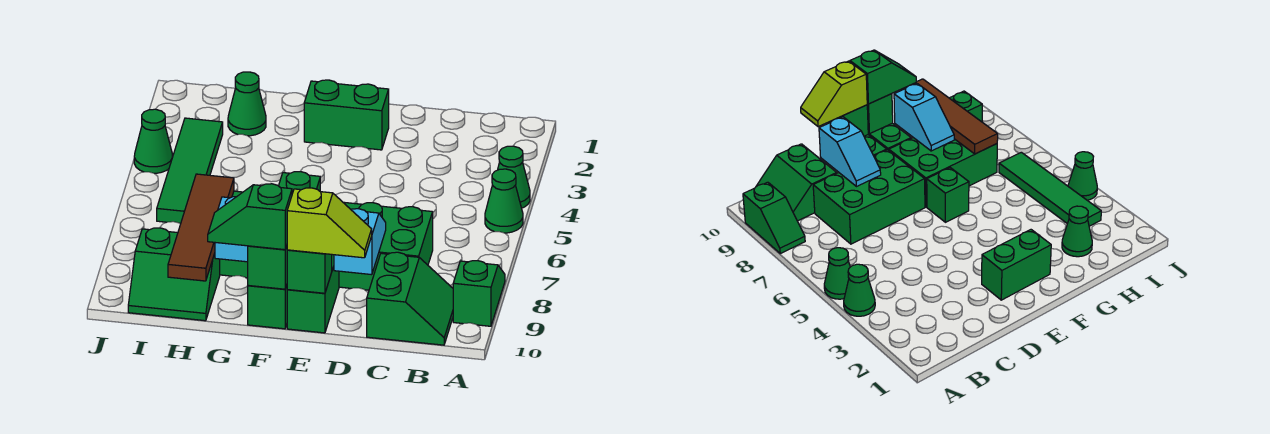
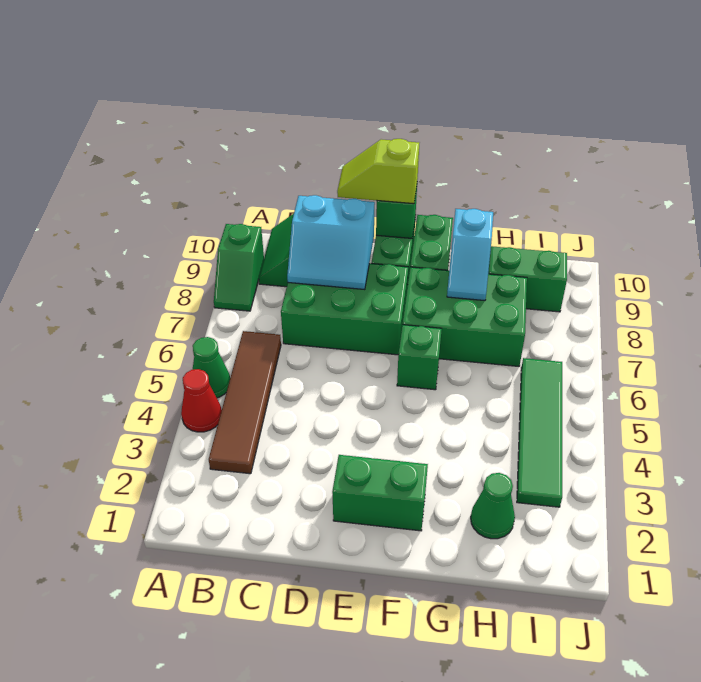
green 1x1 cone [498,146,530,208] -> red 1x1 cone [181,369,222,432]
cyan 1x2 slope [334,209,386,275] -> cyan 2x2 slope [287,195,375,290]
green 1x1 brick [248,246,287,289] -> none
green 1x2 slope [208,184,292,250] -> none
brown 1x4 tile [168,174,234,281] -> brown 1x4 tile moved to [209,331,281,474]
green 1x1 cone [134,109,172,173] -> none

